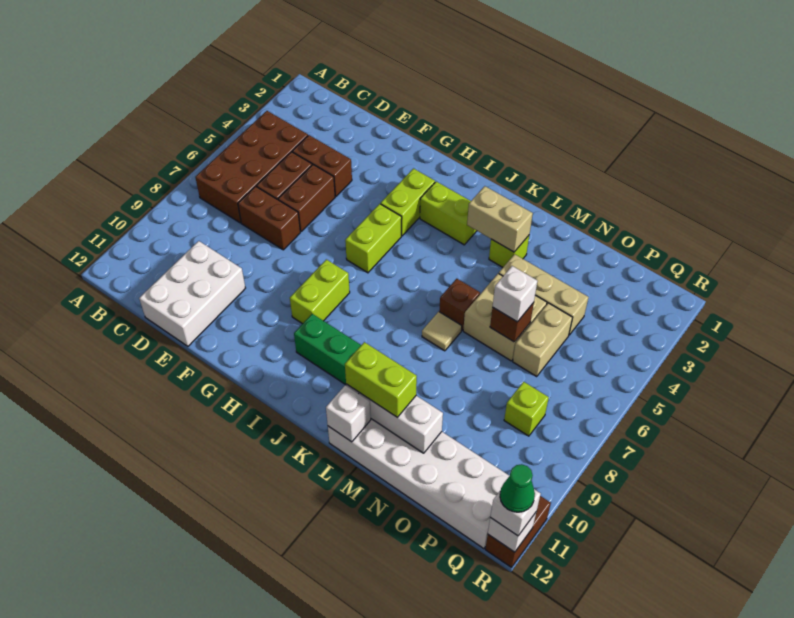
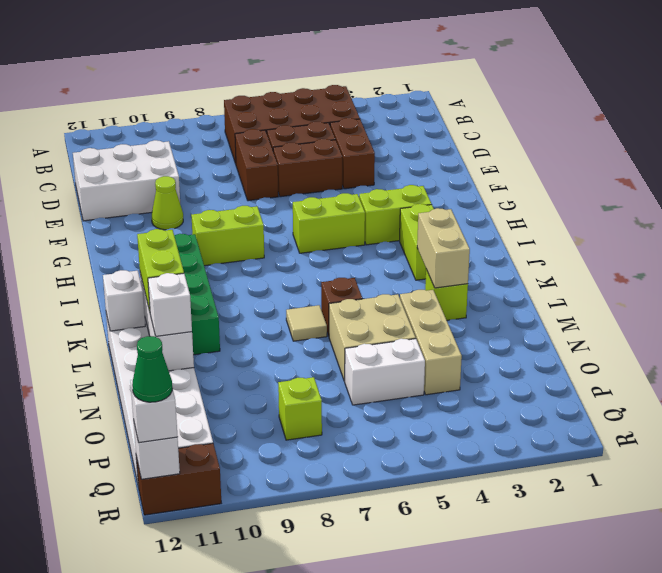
none -> lime 1x1 cone [152,176,183,230]
brown 1x1 brick [490,303,534,342] -> none
white 1x1 brick [493,266,537,322] -> white 1x1 brick moved to [148,273,192,336]
tan 1x2 brick [513,303,573,376] -> white 1x2 brick [345,339,425,405]

